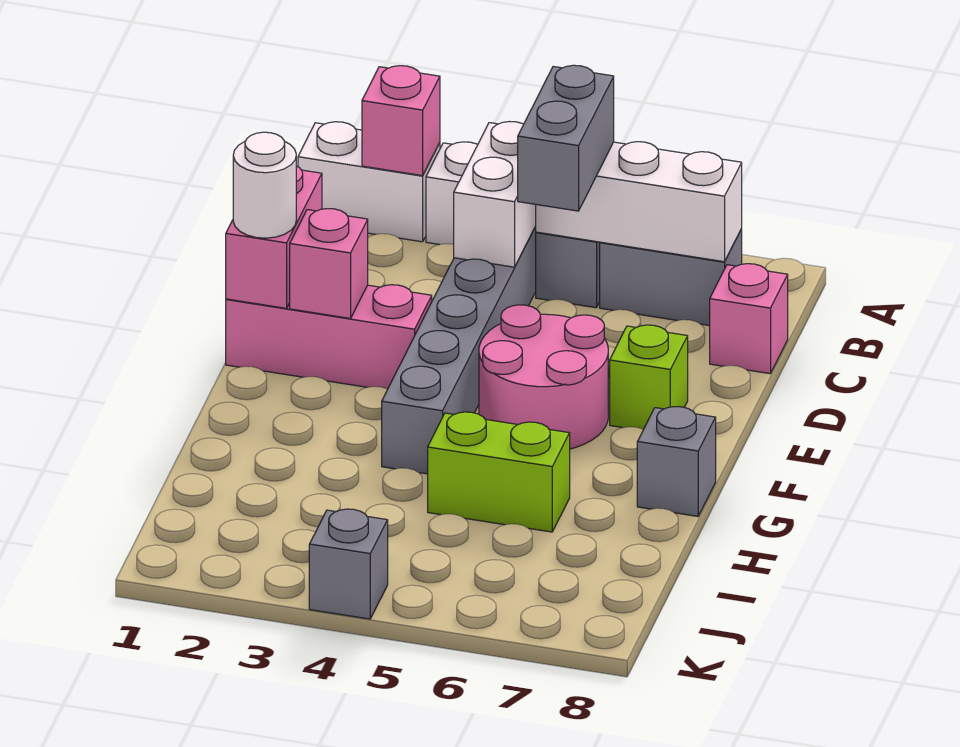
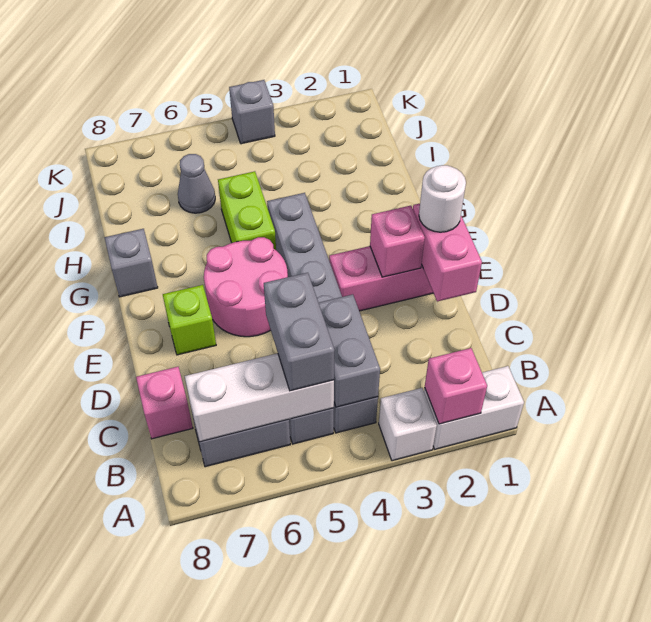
white 1x2 brick [454,122,536,267] -> grey 1x2 brick [319,294,380,407]
lime 1x2 brick [428,412,570,532] -> lime 1x2 brick turned to [218,171,276,250]
none -> grey 1x1 cone [178,154,215,213]

